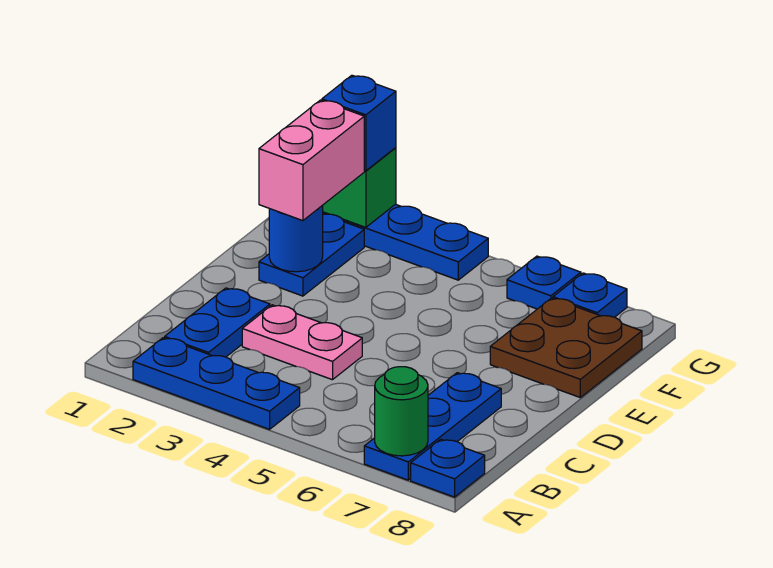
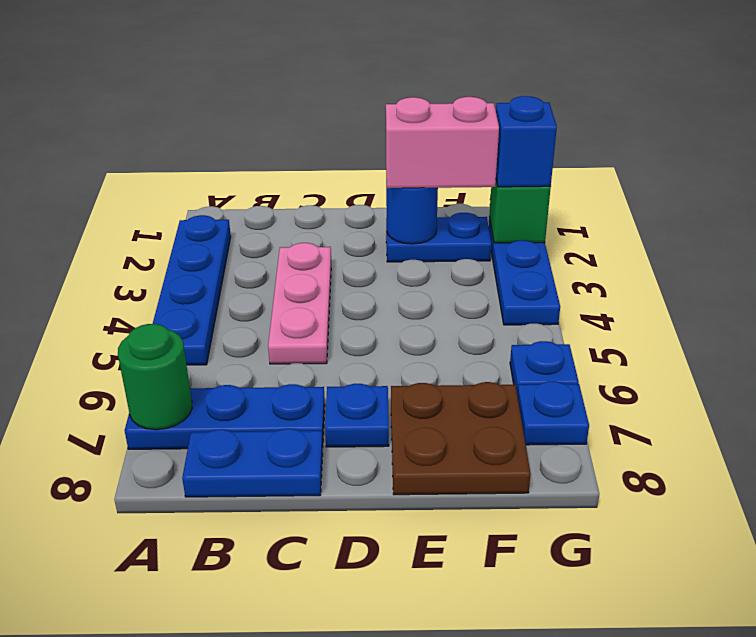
blue 1x3 plate [133,338,300,429] -> blue 1x4 plate [153,215,231,365]
blue 1x1 plate [411,439,485,497] -> blue 1x1 plate moved to [325,384,389,447]
blue 1x2 plate [165,288,270,357] -> blue 1x2 plate moved to [182,429,323,497]
pink 1x2 plate [242,305,362,380] -> pink 1x3 plate [268,243,331,364]

